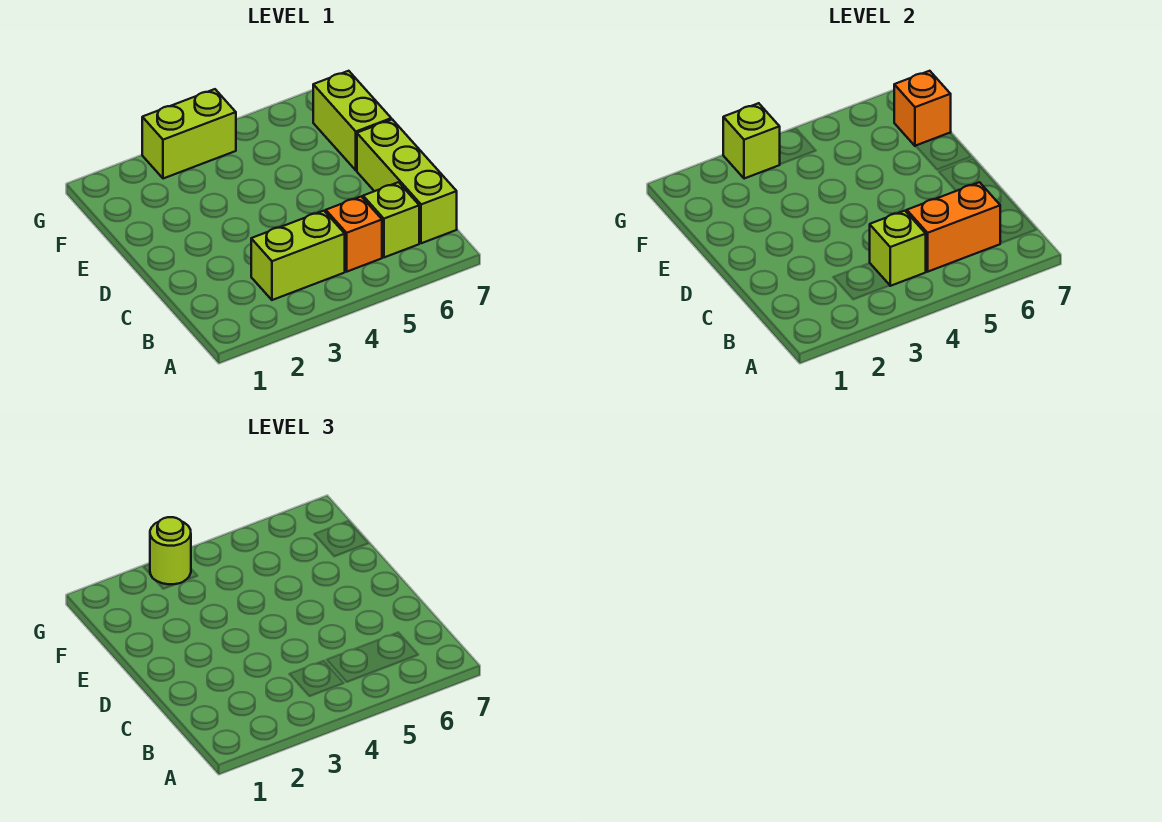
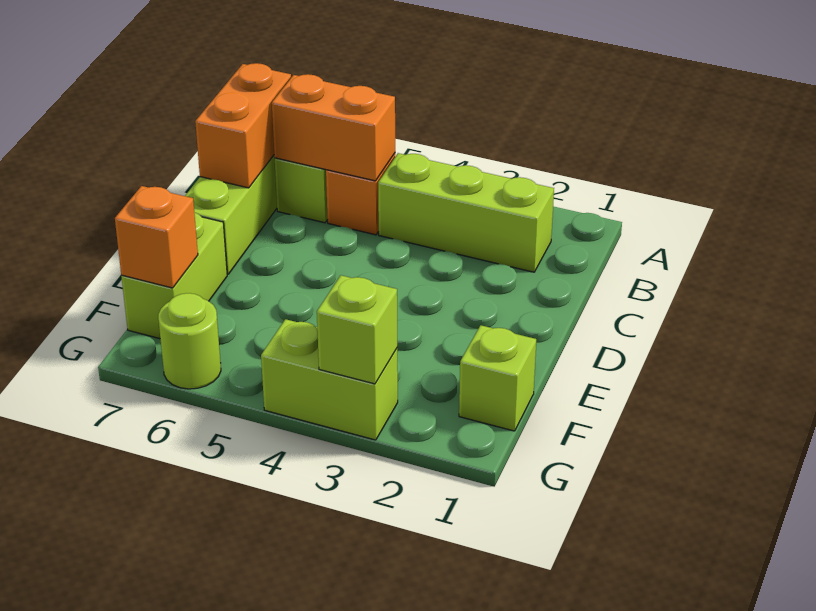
lime 1x2 brick [251,211,345,300] -> lime 1x3 brick [378,153,554,272]
lime 1x1 brick [870,211,926,286] -> lime 1x1 brick moved to [459,325,536,431]
none -> orange 1x2 brick [195,63,291,188]
lime 1x1 round brick [150,517,191,584] -> lime 1x1 round brick moved to [158,293,221,389]

